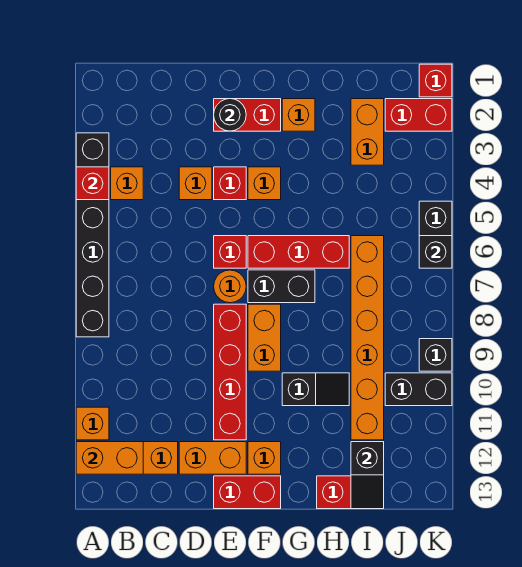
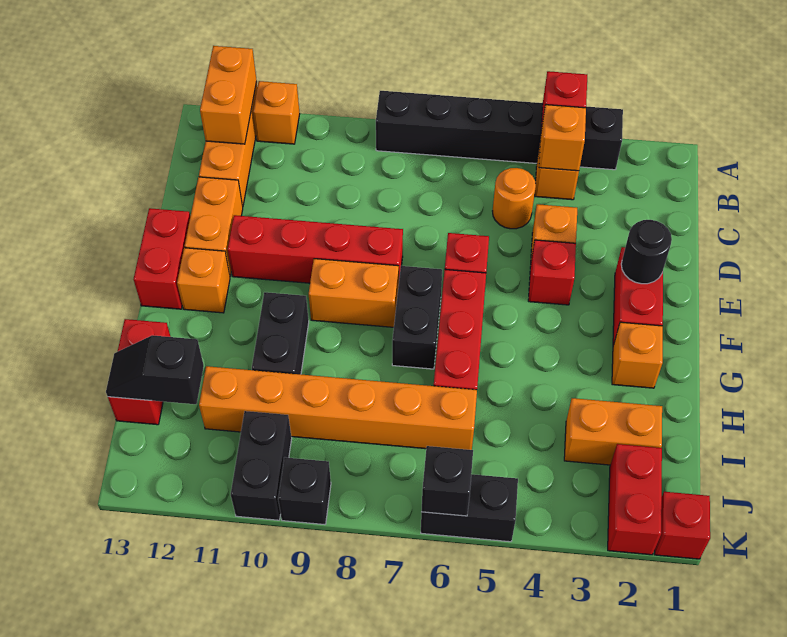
orange 1x1 round brick [214,270,246,303] -> orange 1x1 round brick moved to [493,168,536,229]
orange 1x1 brick [248,167,281,200] -> orange 1x1 brick moved to [539,105,586,171]
black 1x2 slope [282,373,349,406] -> black 1x2 brick [252,292,309,374]

